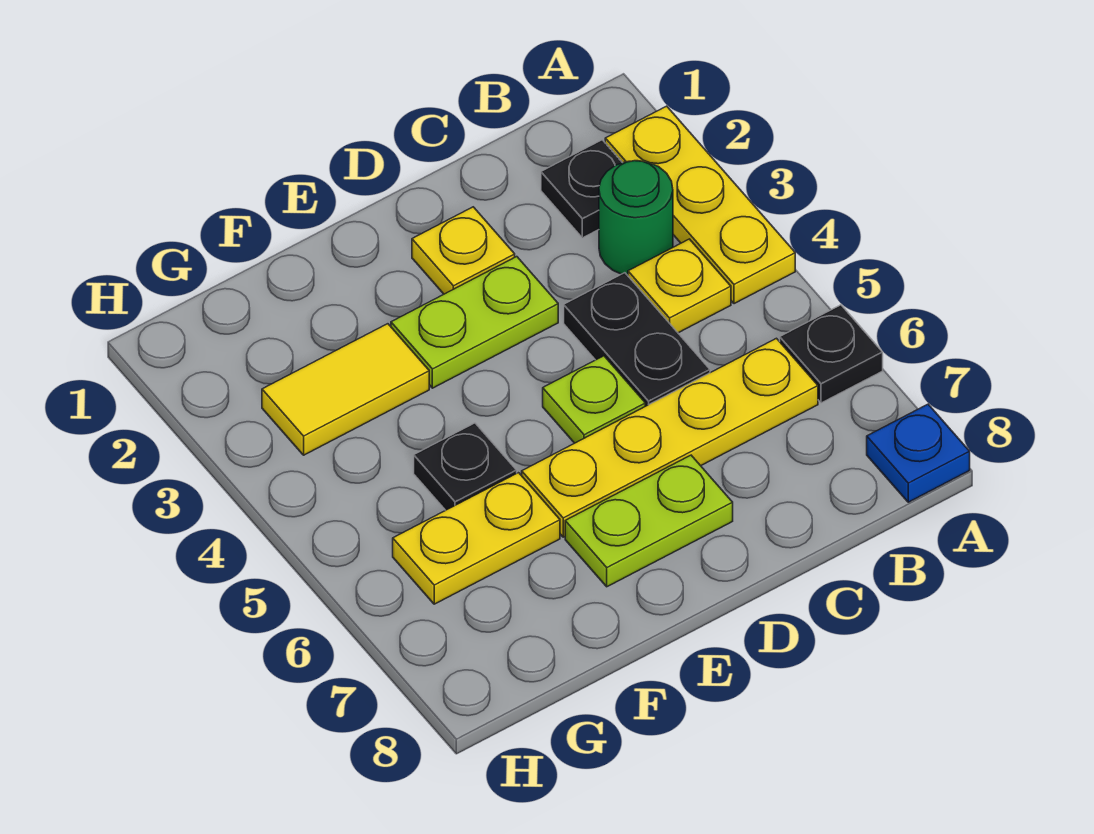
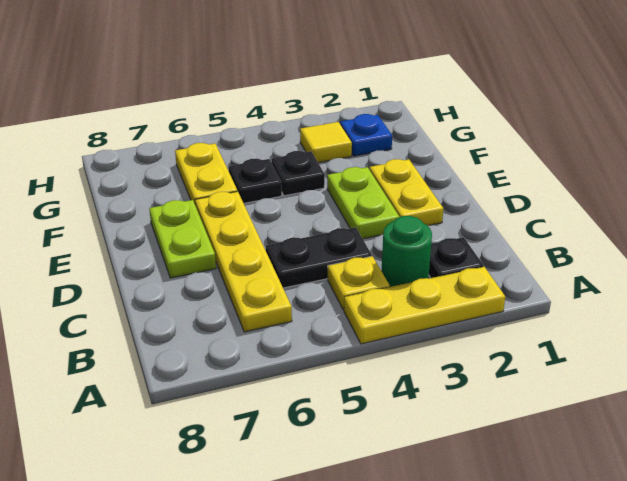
black 1x1 plate [780,305,883,403] -> black 1x1 plate moved to [271,151,325,196]
blue 1x1 plate [867,404,970,502] -> blue 1x1 plate moved to [340,114,392,156]
yellow 1x1 plate [412,207,515,294] -> yellow 1x2 plate [370,159,443,226]
lime 1x1 plate [543,356,645,443] -> none
yellow 1x2 tile [262,324,429,455] -> yellow 1x1 tile [300,122,352,163]

